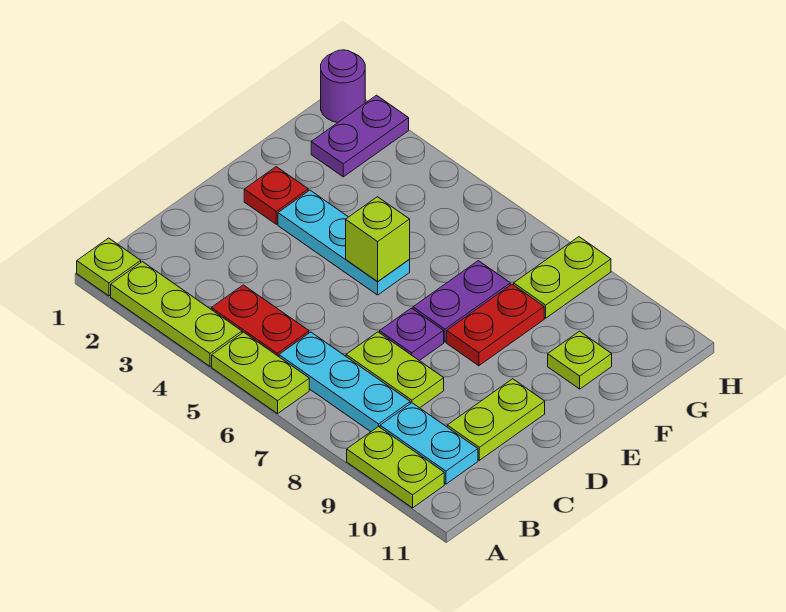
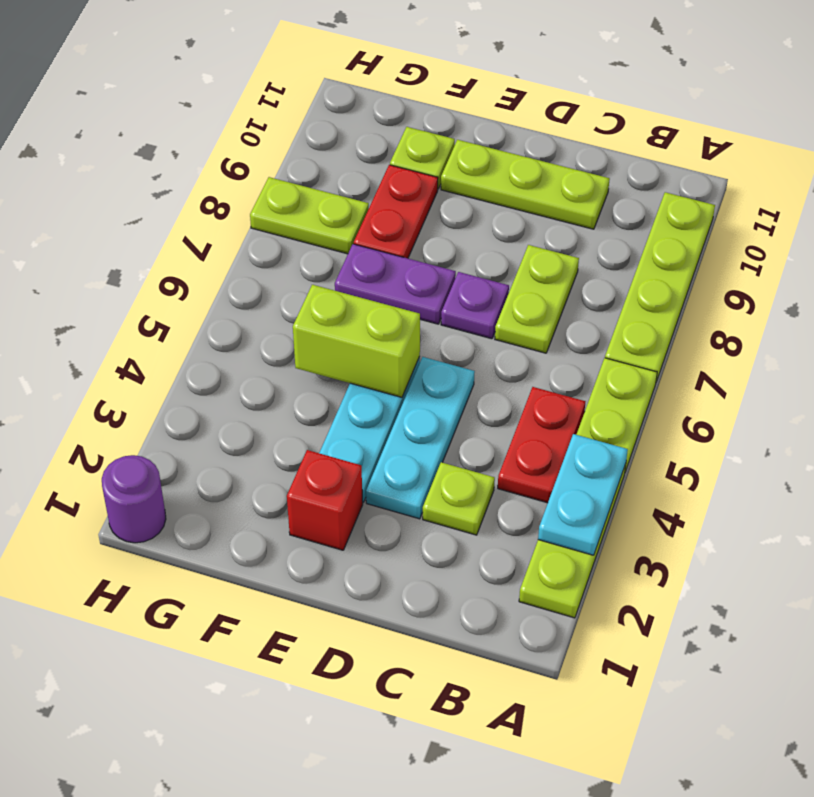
lime 1x1 plate [77,238,141,296] -> lime 1x1 plate moved to [423,462,495,535]
lime 1x2 plate [347,426,444,508] -> lime 1x4 plate [605,192,715,382]
cyan 1x3 plate [279,332,410,432] -> cyan 1x3 plate moved to [366,357,475,519]
cyan 1x2 plate [380,403,478,484] -> cyan 1x2 plate moved to [538,434,628,555]
lime 1x2 plate [447,379,545,460] -> lime 1x3 plate [441,140,610,229]
red 1x1 plate [244,167,308,224] -> red 1x1 brick [287,450,363,550]
lime 1x1 brick [346,197,410,282] -> lime 1x2 brick [293,285,420,397]
red 1x2 plate [447,284,544,366] -> red 1x2 plate turned to [354,165,438,258]
purple 1x2 plate [311,95,409,177] -> none

